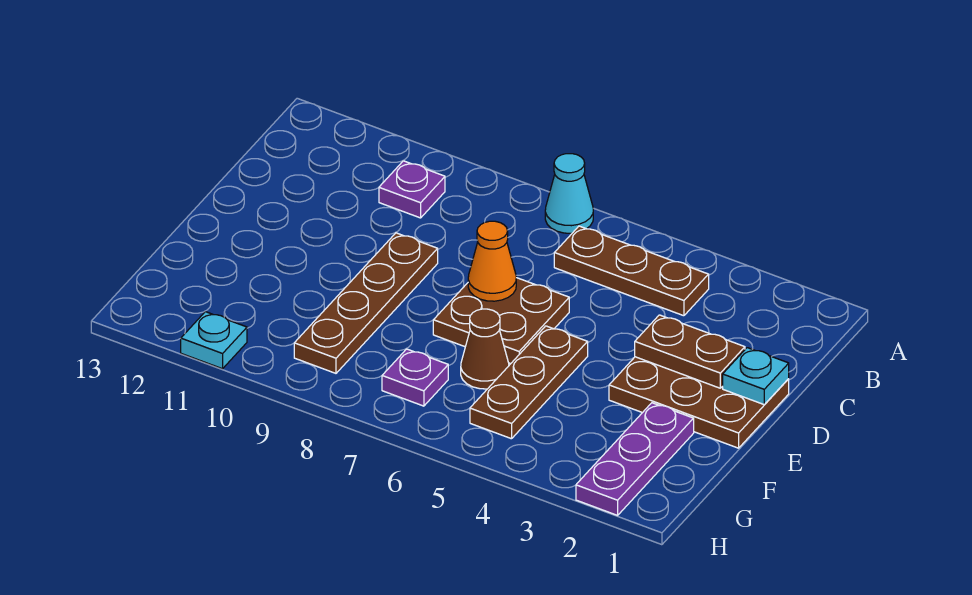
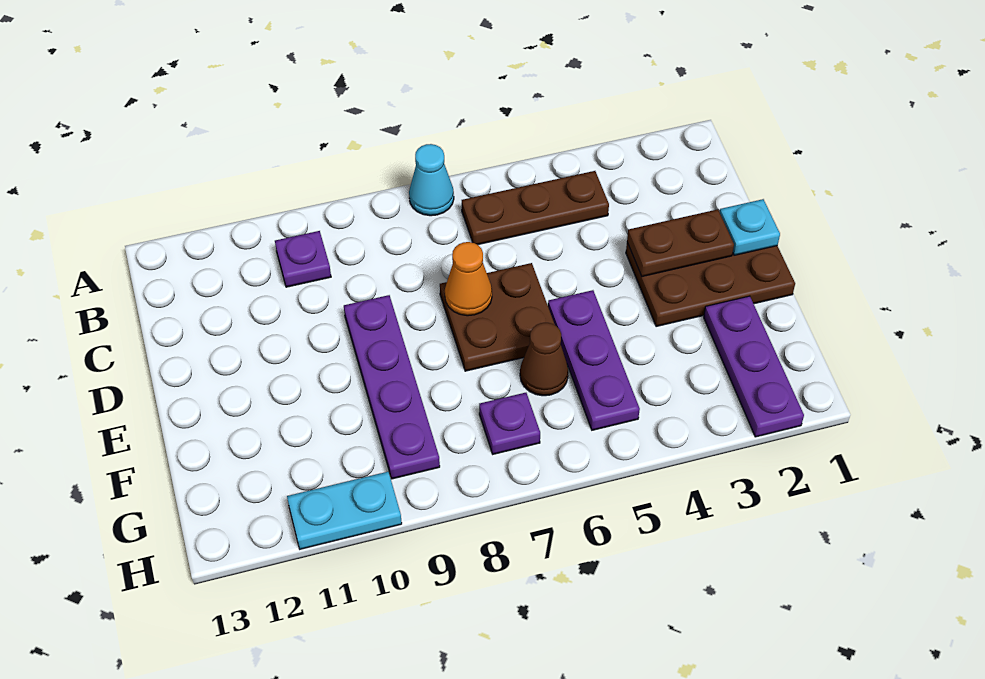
brown 1x4 plate [294,233,438,373] -> purple 1x4 plate [344,295,440,479]
brown 1x3 plate [470,326,588,439] -> purple 1x3 plate [548,290,640,430]
cyan 1x1 plate [181,312,247,369] -> cyan 1x2 plate [287,472,402,549]

